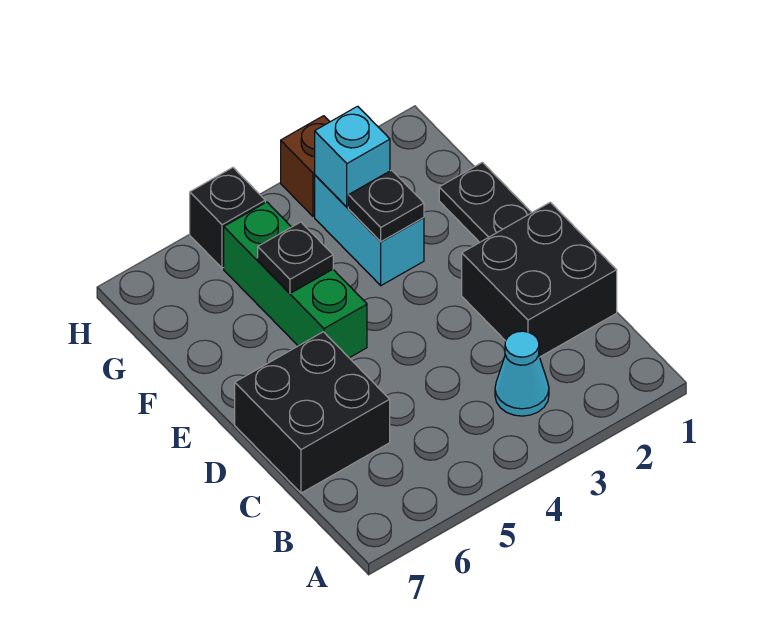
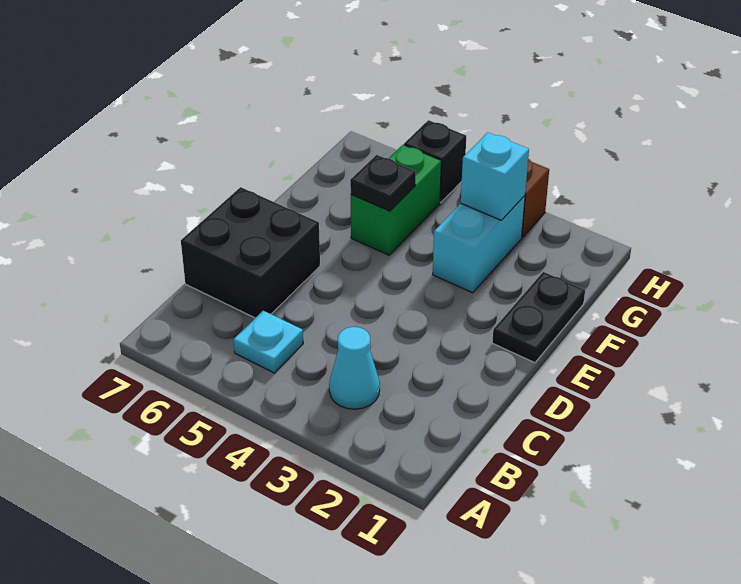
none -> cyan 1x1 plate [233,311,303,373]
black 2x2 brick [462,202,617,357] -> none
green 1x3 brick [224,202,367,358] -> green 1x2 brick [351,145,441,255]
black 1x1 plate [348,170,424,242] -> none

